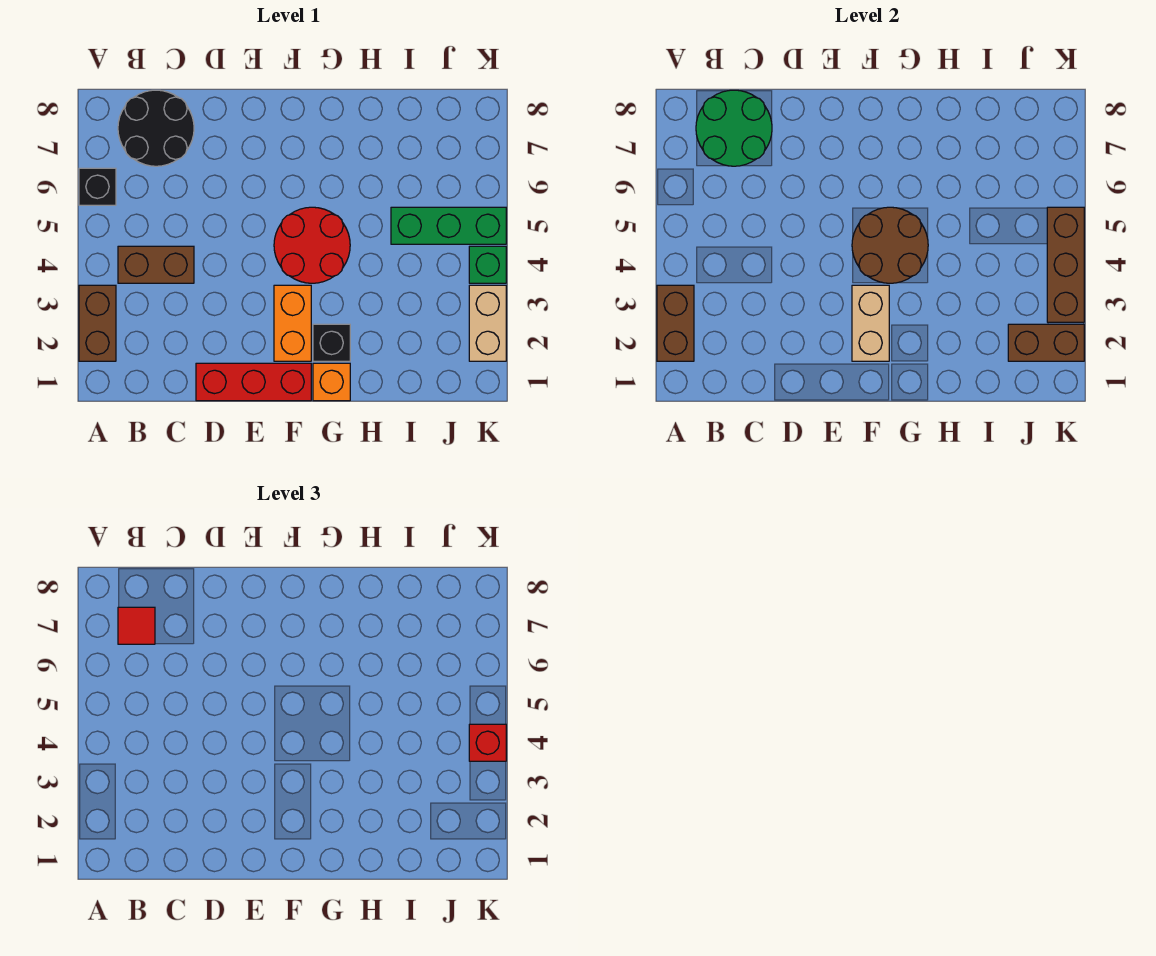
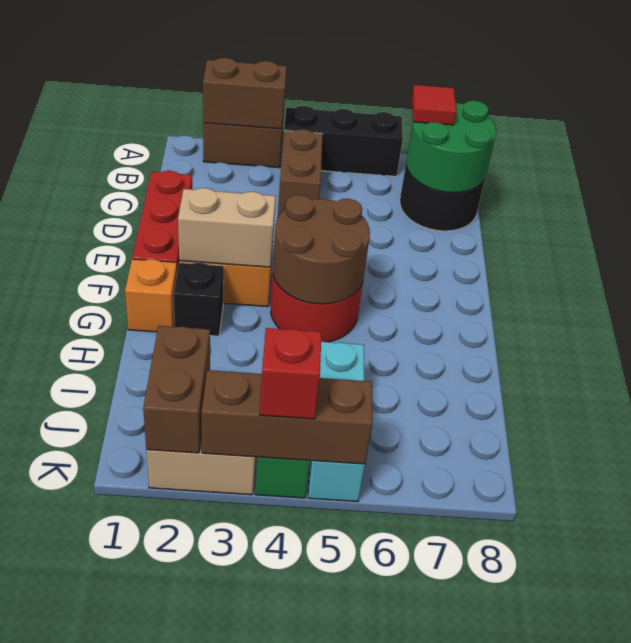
black 1x1 brick [79,168,116,205] -> black 1x3 brick [284,106,403,176]
green 1x3 brick [391,207,506,244] -> cyan 1x3 brick [308,342,365,502]

